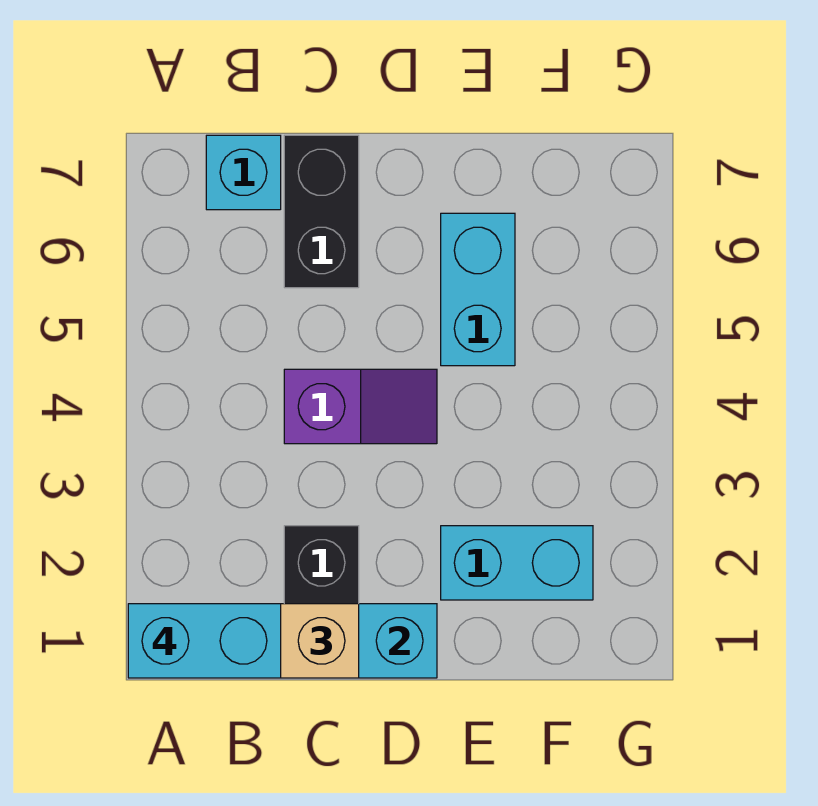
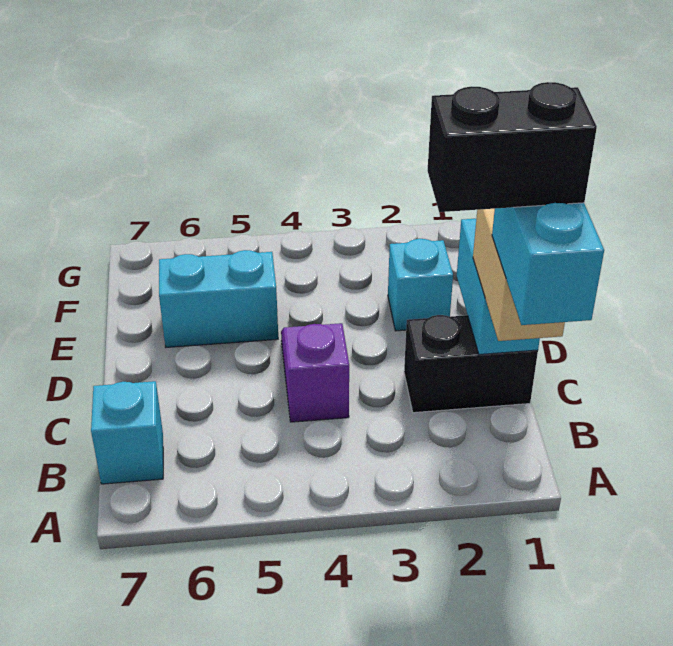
black 1x2 brick [284,135,359,288] -> black 1x2 brick moved to [427,82,597,212]
cyan 1x2 brick [441,526,593,600] -> cyan 1x1 brick [388,239,453,331]

